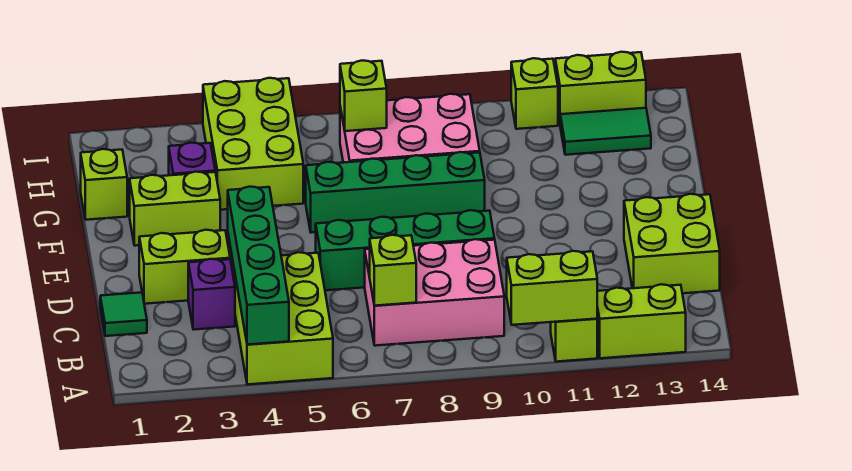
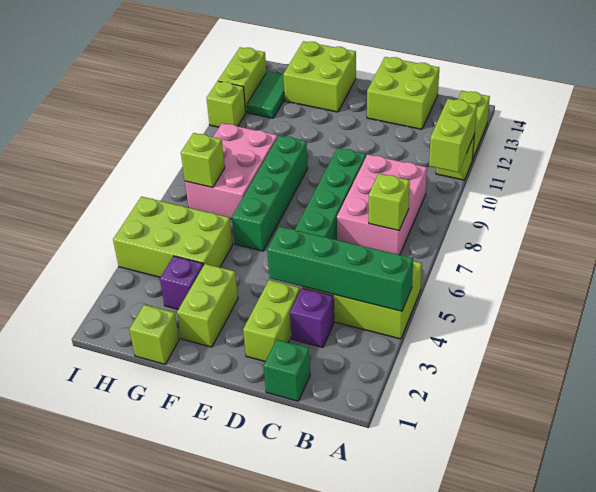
green 1x1 tile [100,292,147,336] -> green 1x1 brick [264,340,310,401]
none -> lime 2x2 brick [283,41,356,112]

